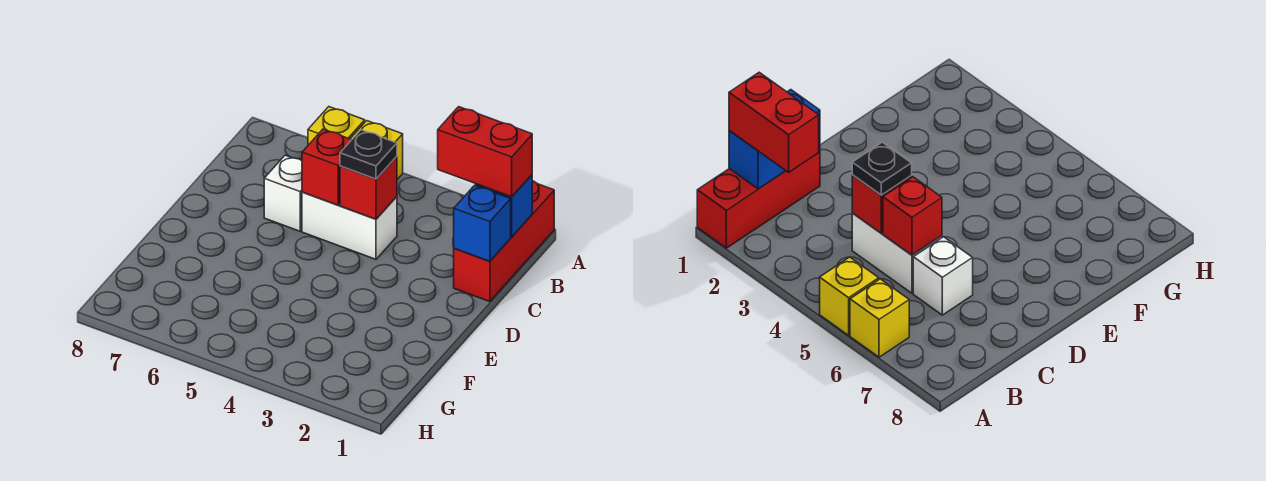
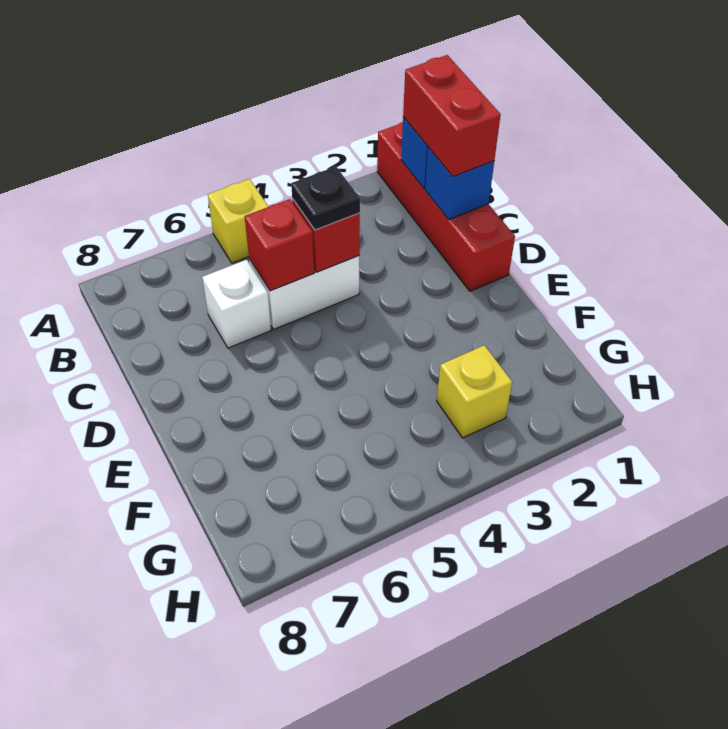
red 1x3 brick [454,181,554,302] -> red 1x4 brick [377,122,515,291]
yellow 1x1 brick [308,107,365,145] -> yellow 1x1 brick moved to [437,345,512,438]
red 1x2 brick [438,107,532,197] -> red 1x2 brick turned to [403,55,501,176]

